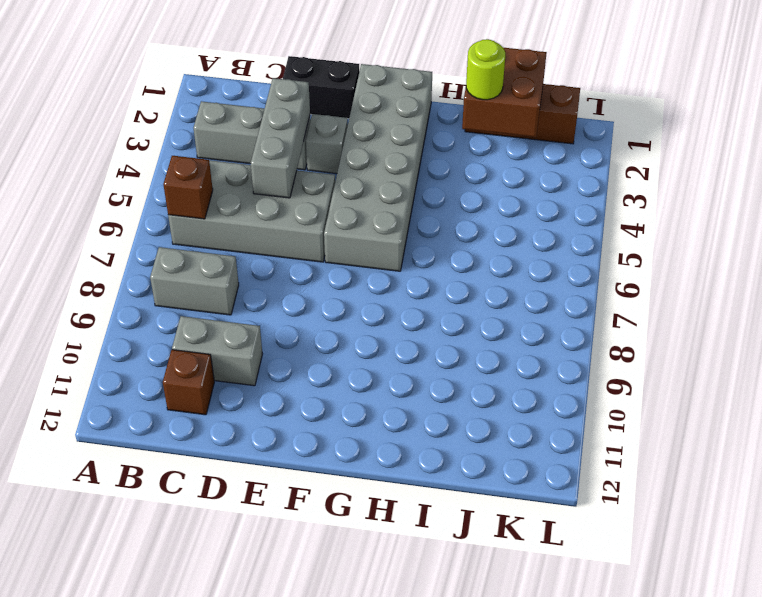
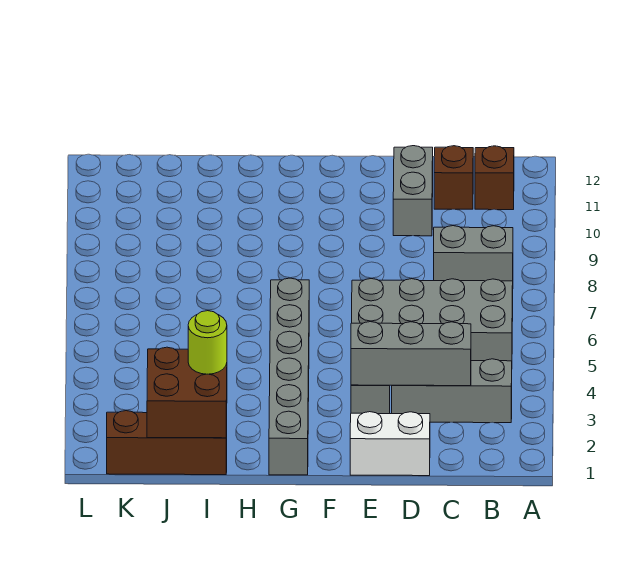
brown 1x1 brick [163,156,213,219] -> brown 1x1 brick moved to [475,146,514,210]
grey 1x2 brick [172,316,262,386] -> grey 1x2 brick turned to [393,146,433,236]
black 1x2 brick [283,56,359,119] -> white 1x2 brick [350,412,430,476]
grey 1x3 brick [251,78,310,198] -> grey 1x3 brick turned to [351,322,471,386]
grey 2x6 brick [324,64,432,271] -> grey 1x6 brick [269,278,309,475]

